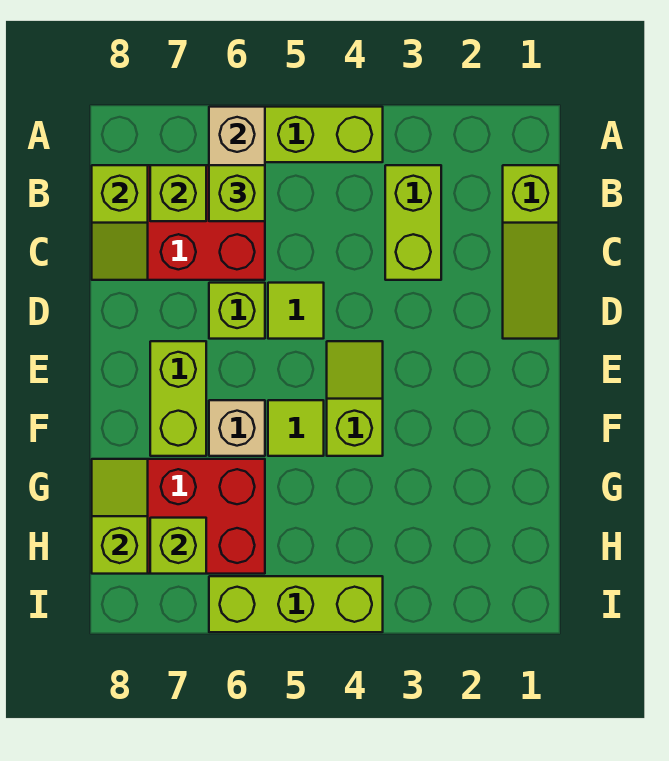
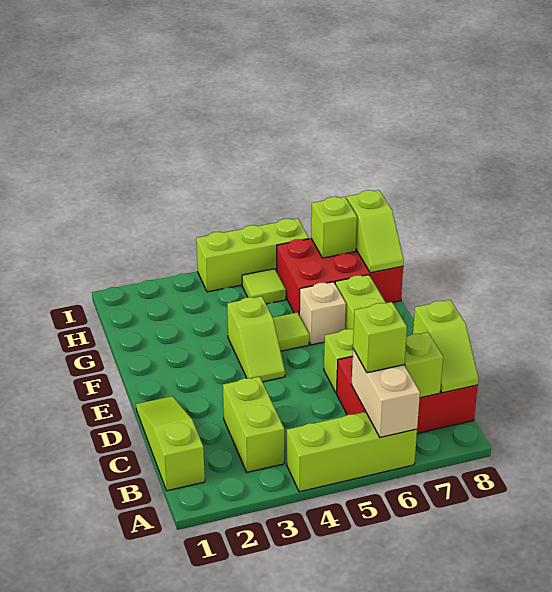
lime 1x2 slope [92,165,148,280] -> lime 1x2 slope turned to [413,300,478,393]
lime 1x1 tile [268,283,324,339] -> lime 1x1 tile moved to [242,269,286,304]

